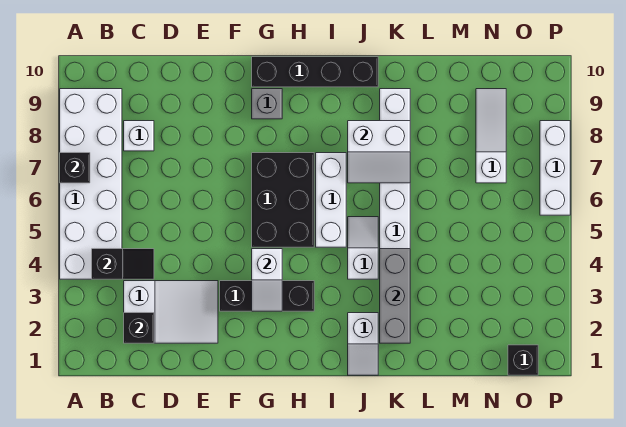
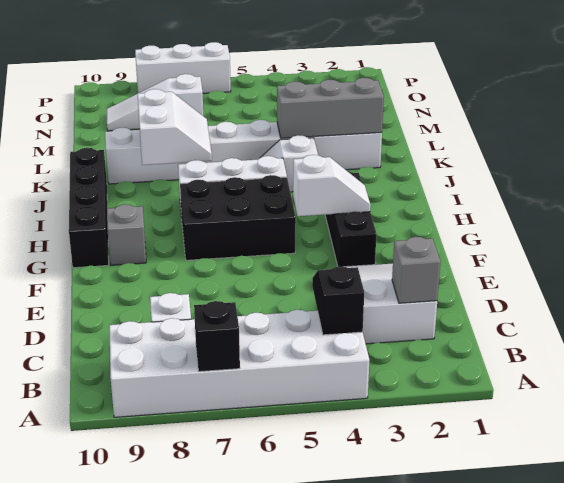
black 1x1 brick [124,313,154,343] -> grey 1x1 brick [392,237,441,303]
white 1x2 slope [348,313,378,375] -> none
black 1x1 brick [508,345,538,375] -> none

